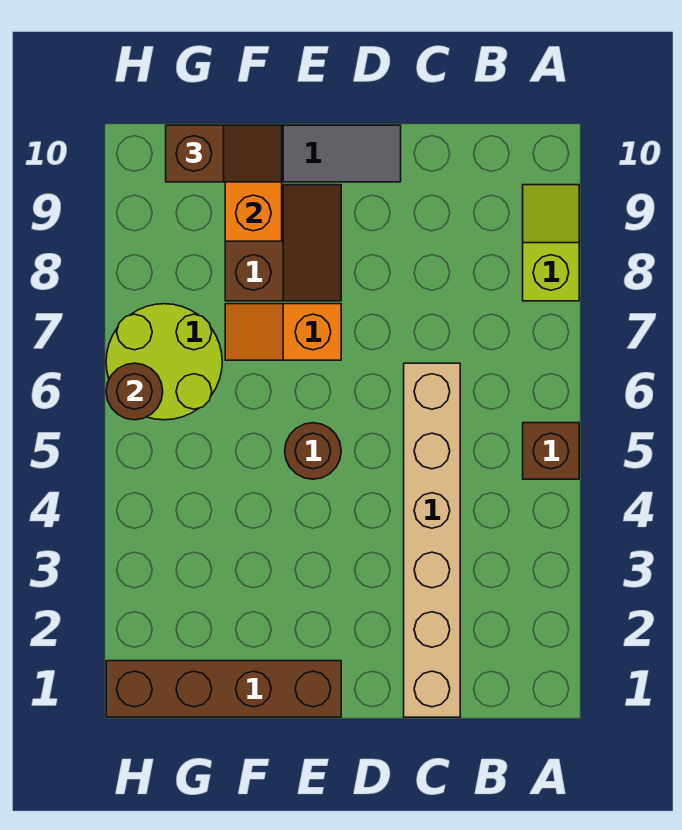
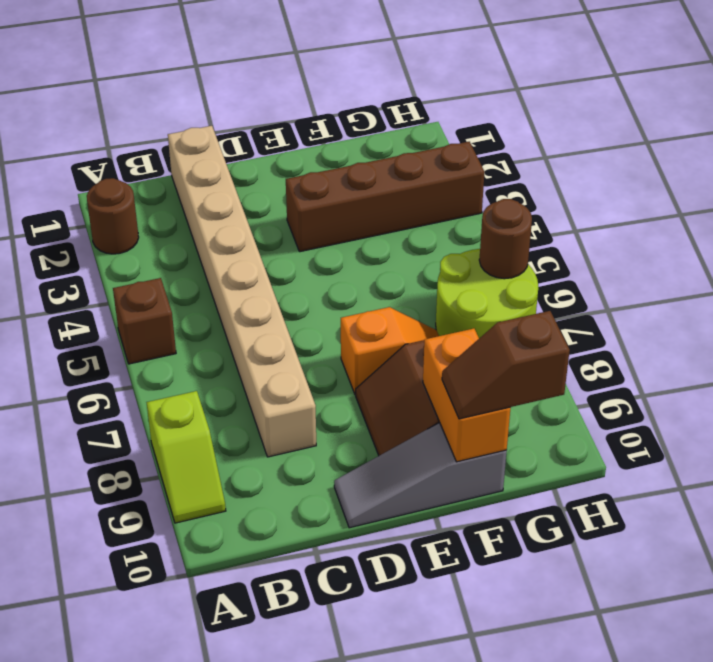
tan 1x6 brick [404,363,460,717] -> tan 1x8 brick [168,126,316,457]
brown 1x4 brick [106,661,341,717] -> brown 1x4 brick moved to [286,142,484,252]
brown 1x1 round brick [285,423,341,479] -> brown 1x1 round brick moved to [87,178,139,254]

